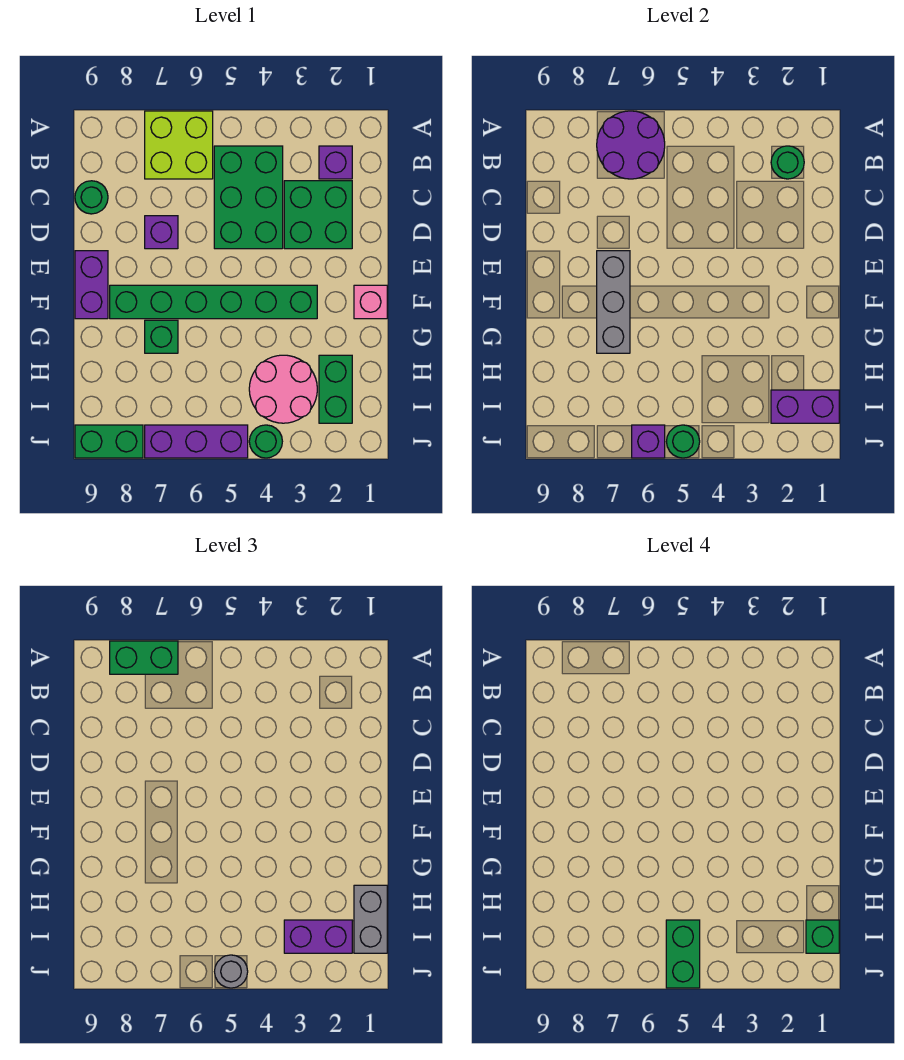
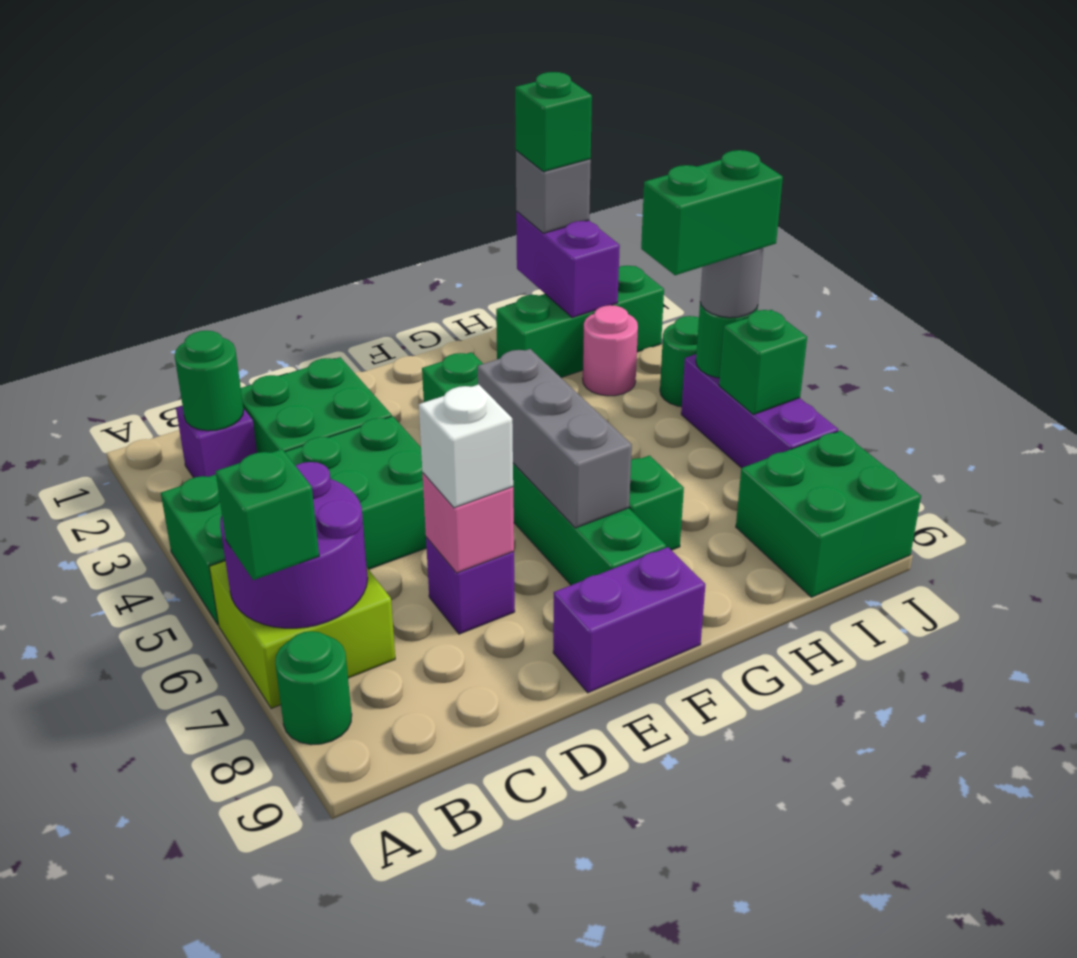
green 1x2 brick [110,641,178,674] -> green 1x1 brick [216,449,319,580]
green 2x3 brick [214,146,283,249] -> green 2x4 brick [161,416,427,625]
green 1x1 round brick [75,181,108,214] -> green 1x1 round brick moved to [275,631,352,745]
none -> white 1x1 brick [419,384,513,508]
grey 1x3 brick [597,251,630,353] -> grey 1x3 brick turned to [478,349,632,528]
pink 1x1 brick [354,285,387,319] -> pink 1x1 brick moved to [423,473,514,573]
grey 1x2 brick [354,885,387,953] -> grey 1x1 brick [516,151,591,233]
green 1x2 brick [319,355,352,423] -> green 1x3 brick [496,266,664,377]
pink 2x2 round brick [249,355,317,423] -> pink 1x1 round brick [583,305,638,396]
purple 1x2 brick [284,920,352,953] -> none
purple 1x1 brick [632,425,665,458] -> green 1x1 brick [719,310,807,415]
green 1x2 brick [75,425,143,458] -> green 2x2 brick [736,431,921,597]

